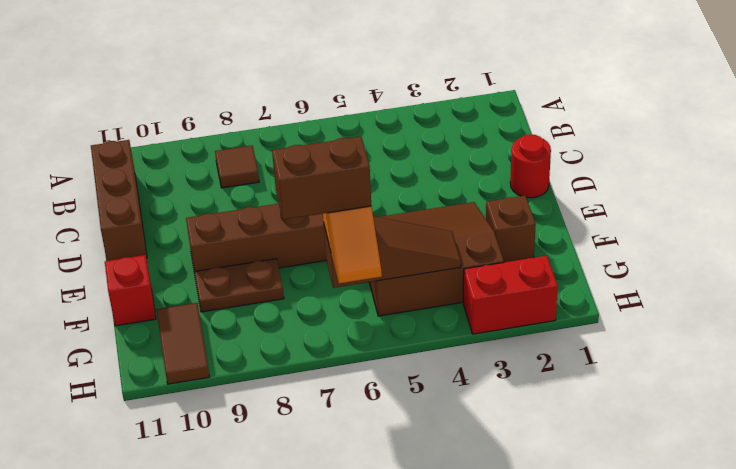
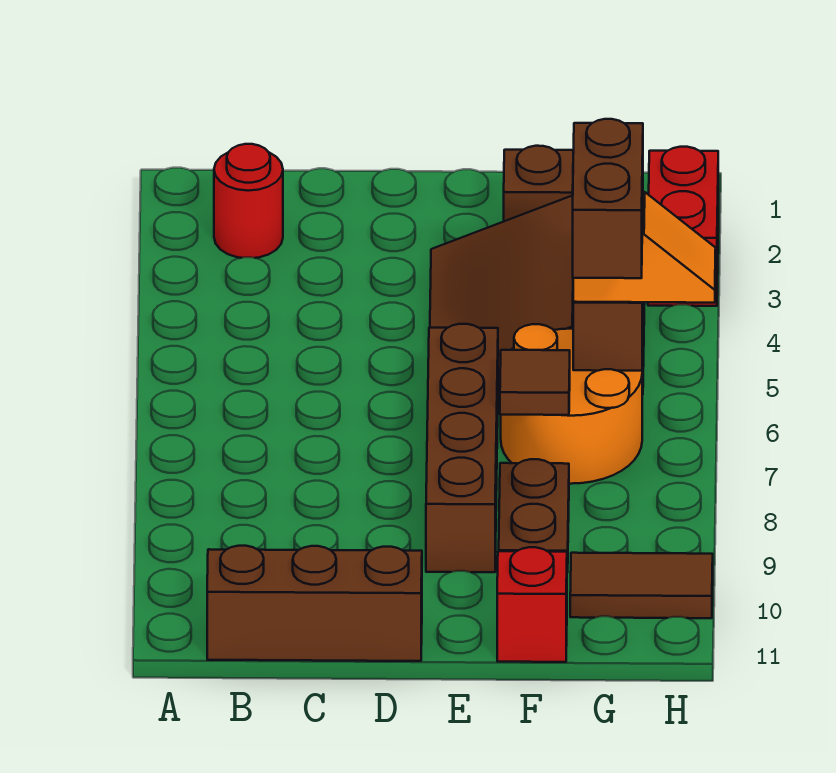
brown 1x1 tile [215,146,259,188] -> brown 1x1 tile moved to [500,350,570,415]
red 1x1 round brick [510,134,551,198] -> red 1x1 round brick moved to [214,144,283,258]
none -> orange 2x2 round brick [501,324,642,484]

